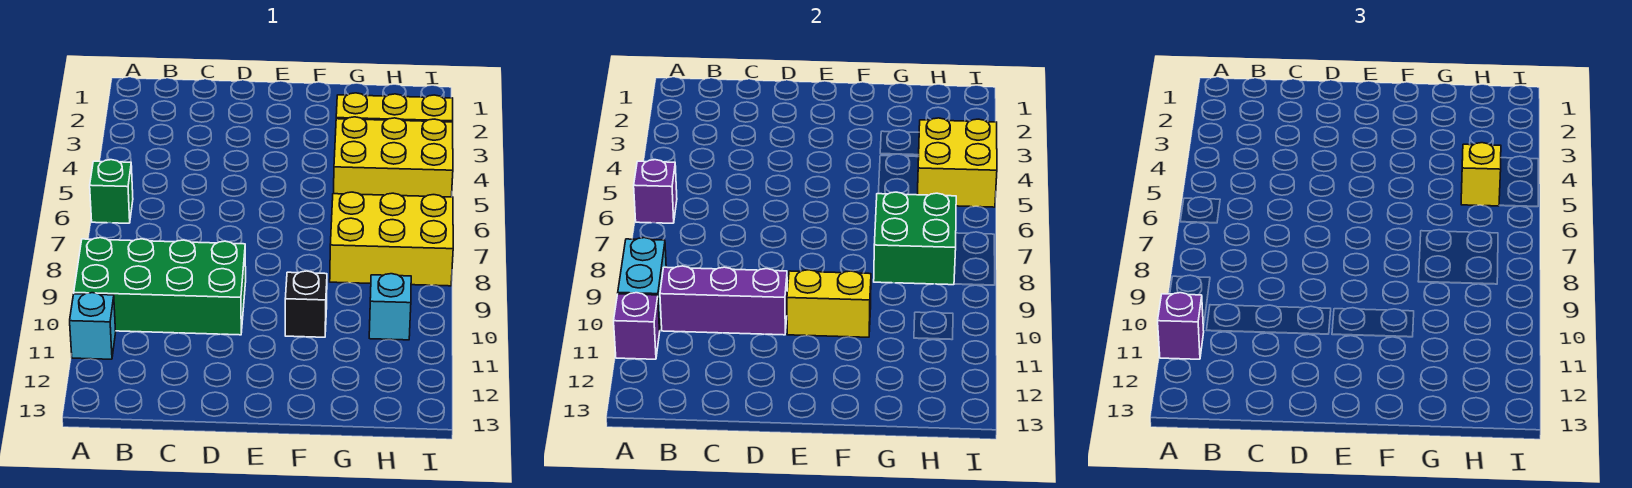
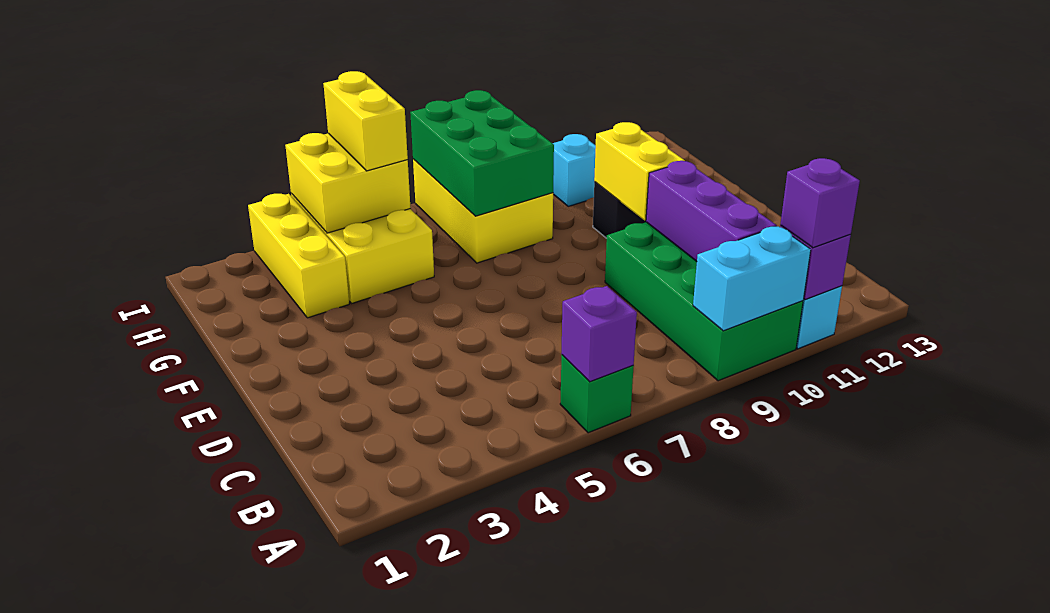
green 2x2 brick [874,192,956,285] -> green 2x3 brick [410,90,554,216]
yellow 1x1 brick [1461,143,1501,206] -> yellow 1x2 brick [323,71,408,171]

